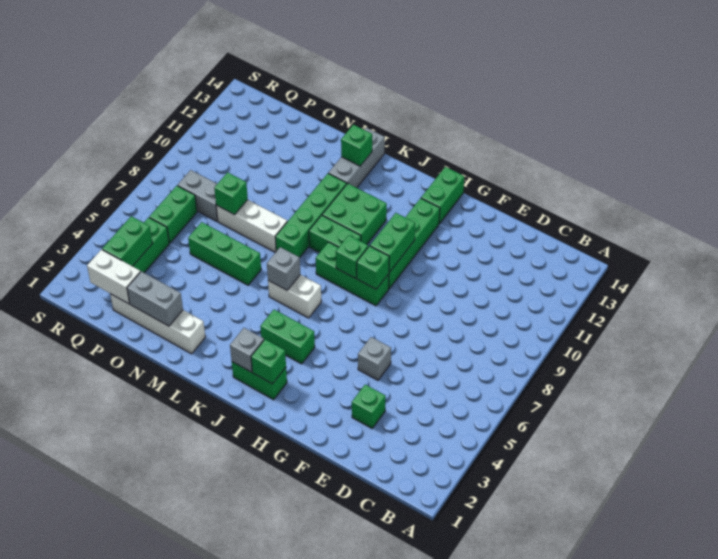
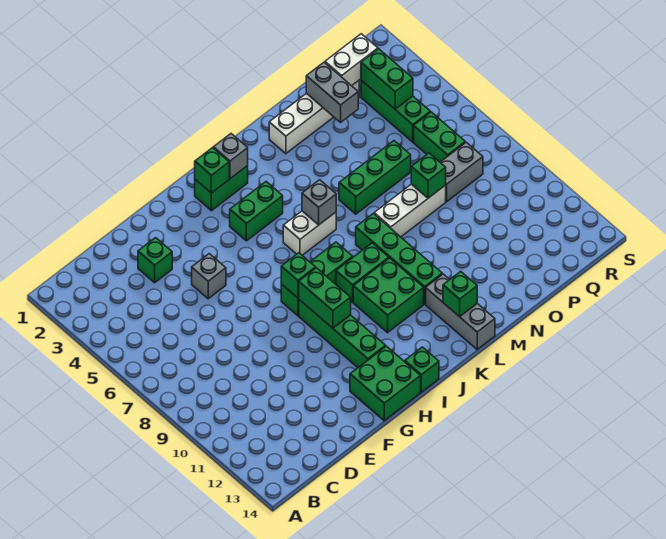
green 1x2 brick [421,167,464,224] -> green 2x2 brick [350,346,421,421]
green 1x1 brick [336,235,368,278] -> green 1x1 brick moved to [405,347,439,392]
grey 1x2 brick [127,271,183,326] -> grey 1x2 brick turned to [306,62,358,122]

